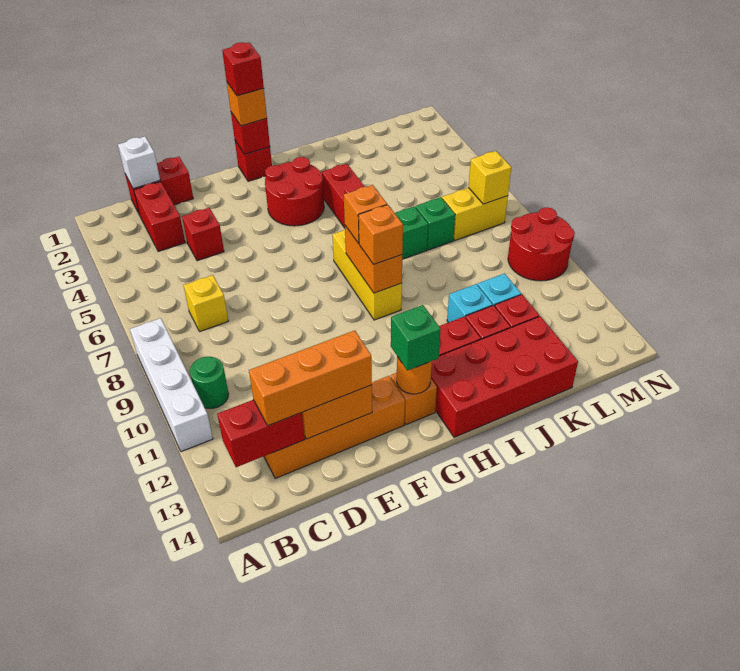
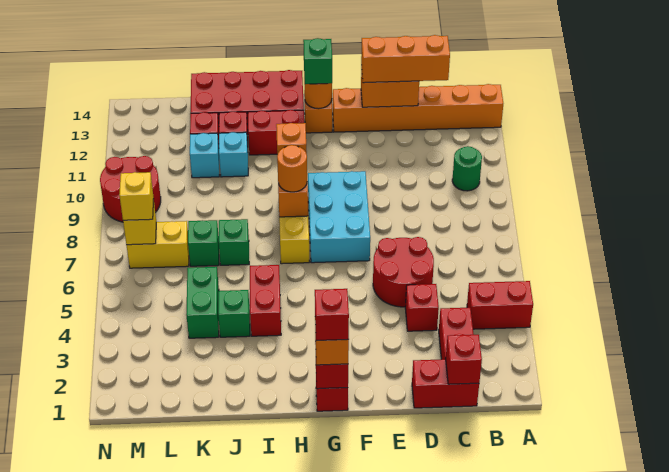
white 1x4 brick [130,318,213,452] -> none
red 1x2 brick [217,400,305,467] -> red 1x2 brick moved to [467,281,533,329]
white 1x1 brick [118,136,160,189] -> red 1x1 brick [446,335,482,384]
yellow 1x1 brick [184,275,228,331] -> yellow 1x1 brick moved to [119,172,154,220]
orange 1x4 brick [264,376,405,479] -> orange 1x6 brick [333,84,503,132]
none -> cyan 2x3 brick [308,171,370,263]
red 2x2 round brick [265,157,324,226] -> red 2x2 round brick moved to [373,237,434,307]
orange 1x1 brick [344,185,387,244] -> orange 1x1 round brick [277,145,307,192]
none -> green 1x1 brick [218,290,250,337]
none -> green 1x2 brick [186,267,219,338]

